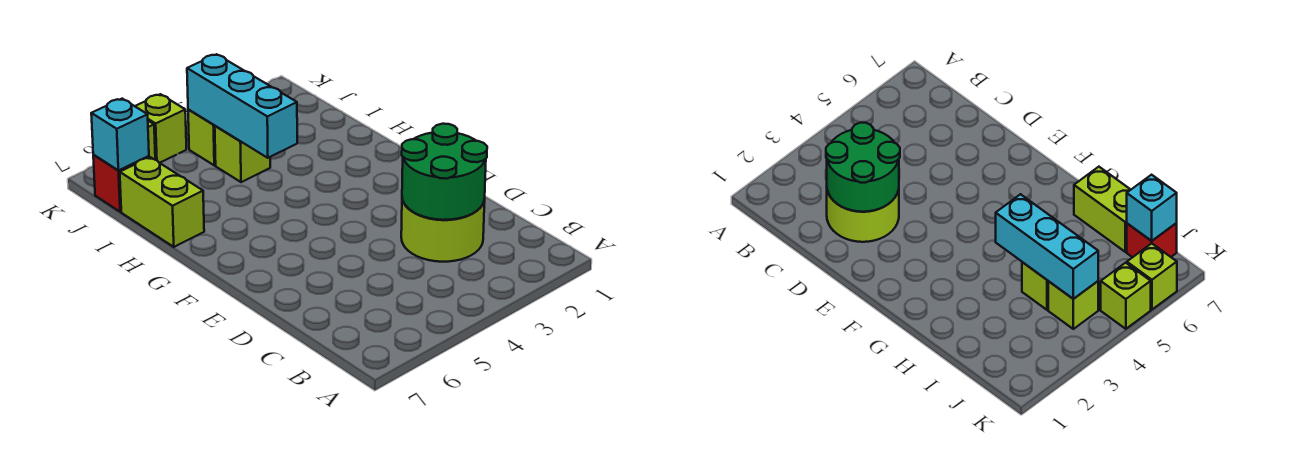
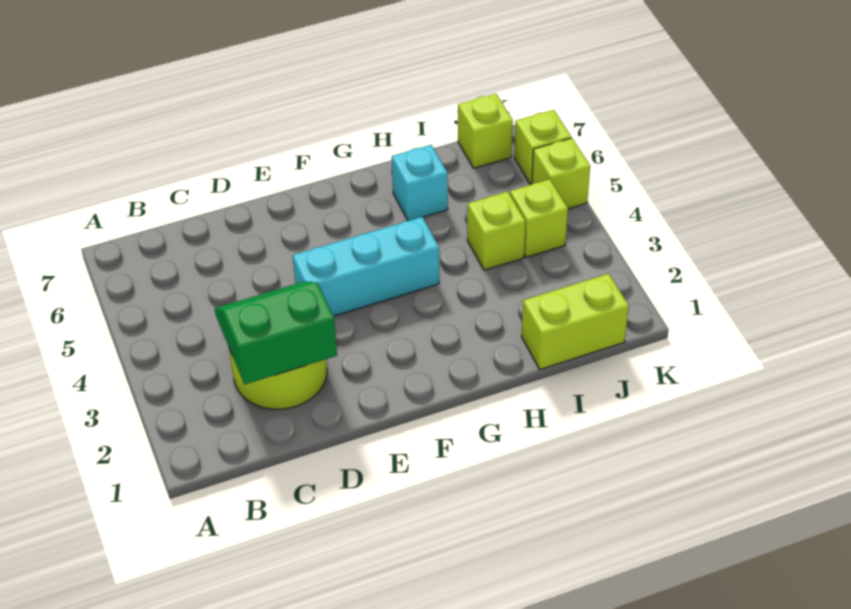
green 2x2 round brick [402,124,487,220] -> green 2x2 slope [215,281,337,384]
cyan 1x3 brick [187,54,297,158] -> cyan 1x3 brick moved to [293,217,439,316]
lime 1x2 brick [120,157,204,247] -> lime 1x2 brick moved to [522,274,629,370]
red 1x1 brick [93,155,149,212] -> lime 1x1 brick [458,94,513,168]
cyan 1x1 brick [91,99,149,170] -> cyan 1x1 brick moved to [392,145,448,221]

